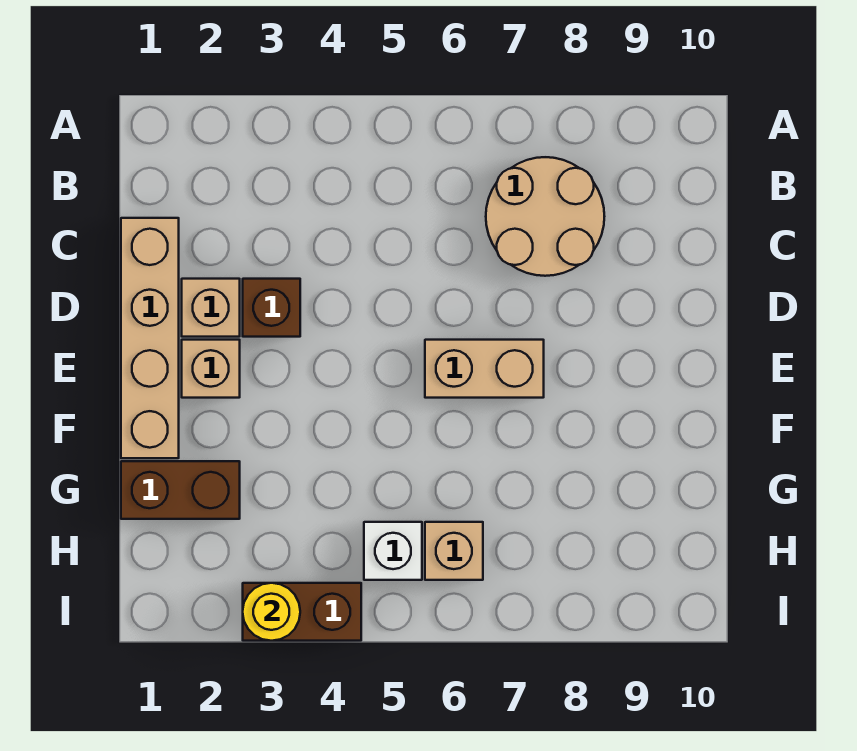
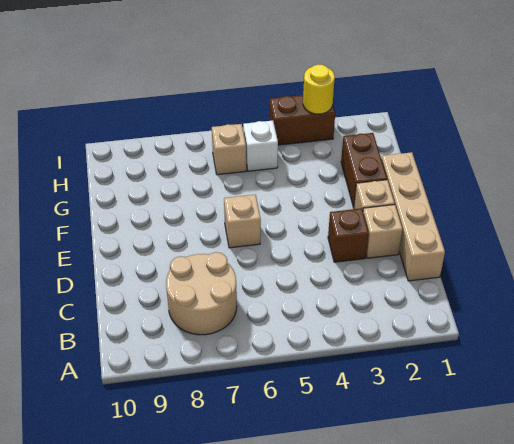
tan 1x2 brick [425,340,544,398] -> tan 1x1 brick [224,194,261,248]
brown 1x2 brick [121,461,240,519] -> brown 1x2 brick turned to [341,133,387,208]

